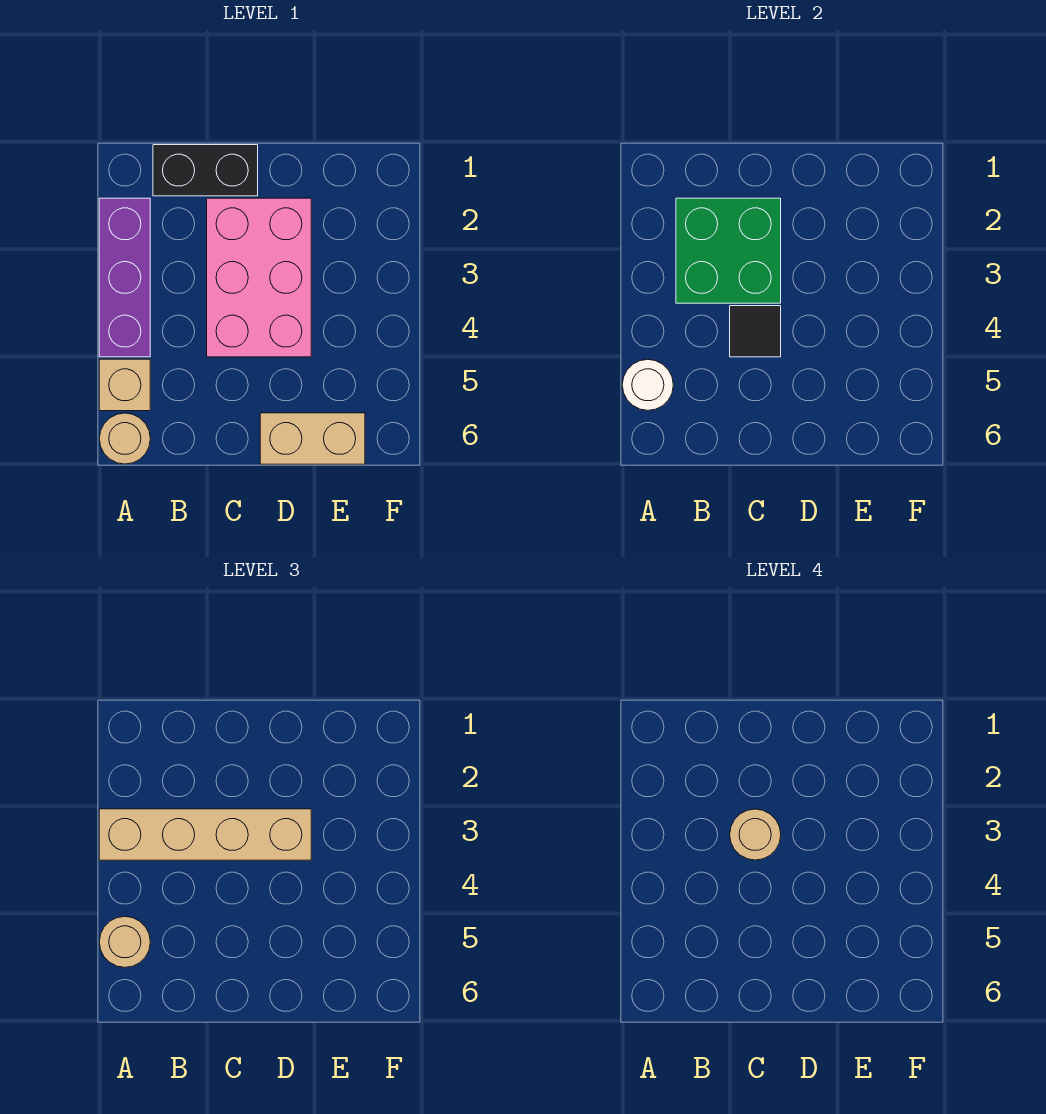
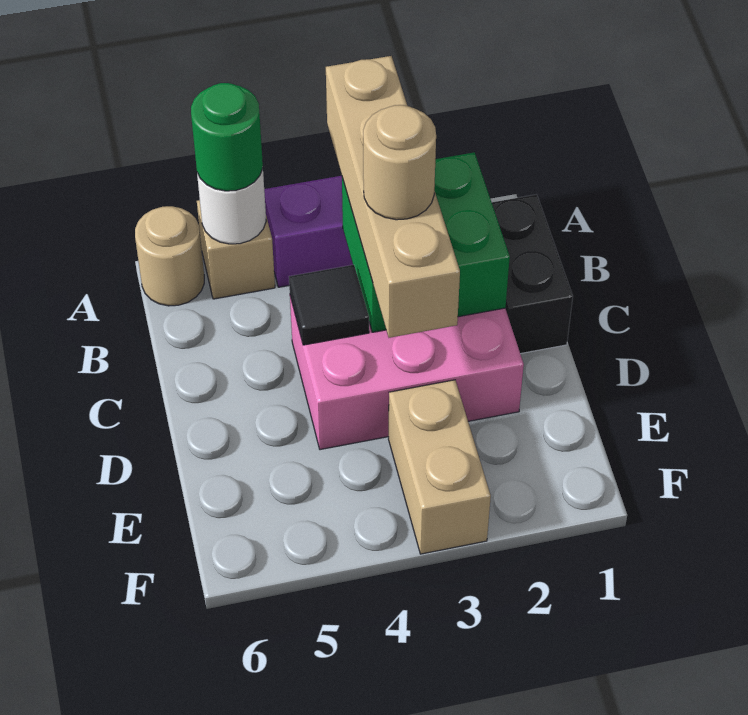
tan 1x1 round brick [99,916,150,967] -> green 1x1 round brick [191,83,263,191]
tan 1x2 brick [260,413,365,464] -> tan 1x2 brick moved to [389,380,491,554]

